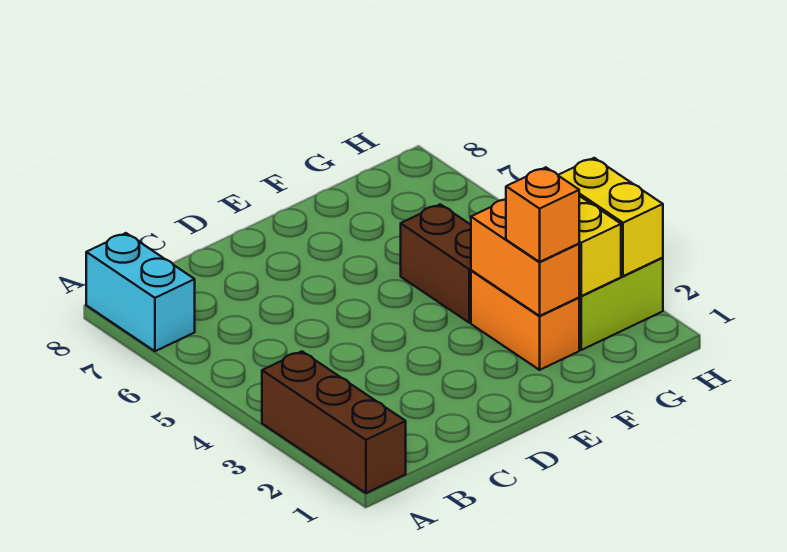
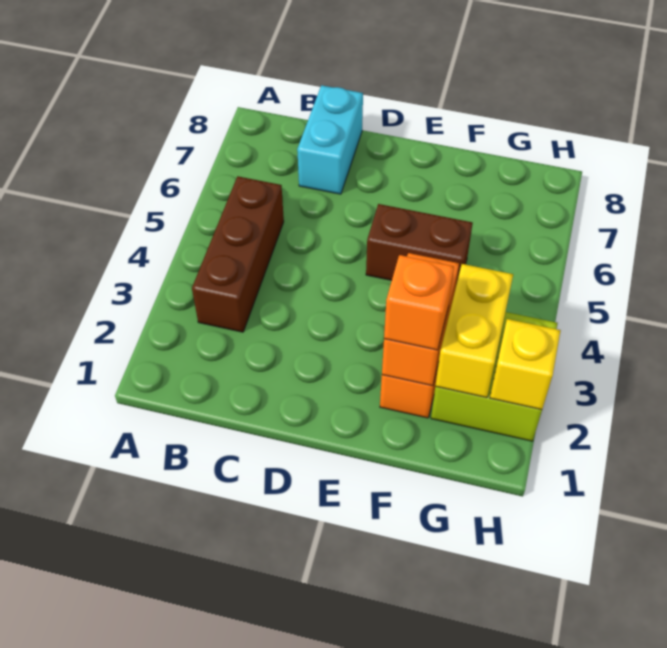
brown 1x3 brick [262,351,406,493] -> brown 1x3 brick moved to [192,176,284,332]
cyan 1x2 brick [86,233,195,351] -> cyan 1x2 brick moved to [297,85,363,194]
brown 1x2 brick [401,204,471,323] -> brown 1x2 brick turned to [366,204,473,289]
yellow 1x2 brick [558,158,663,276] -> yellow 1x1 brick [490,319,561,410]

